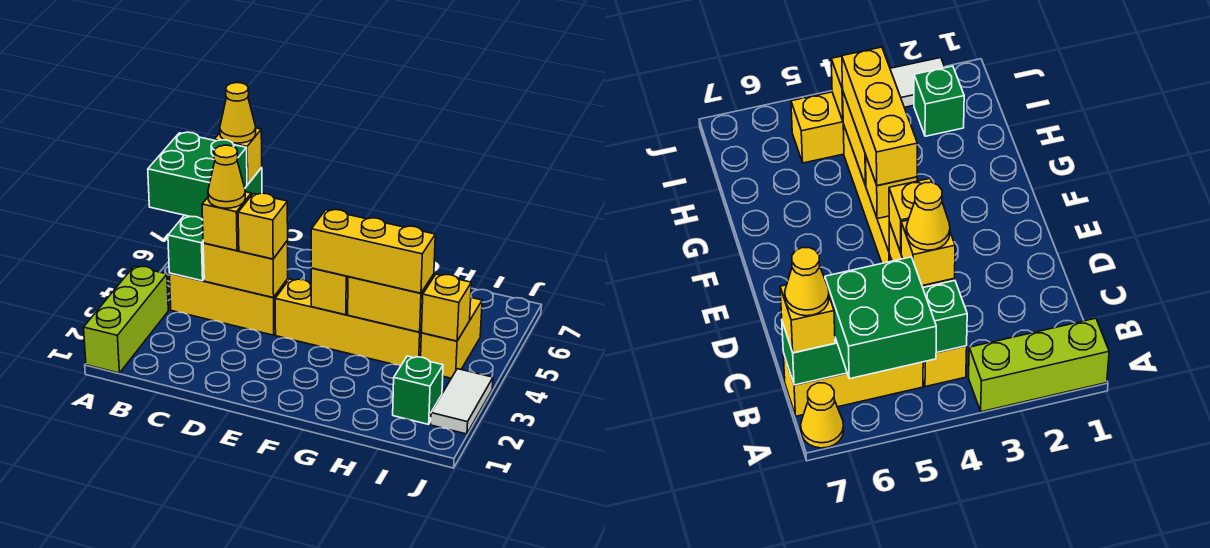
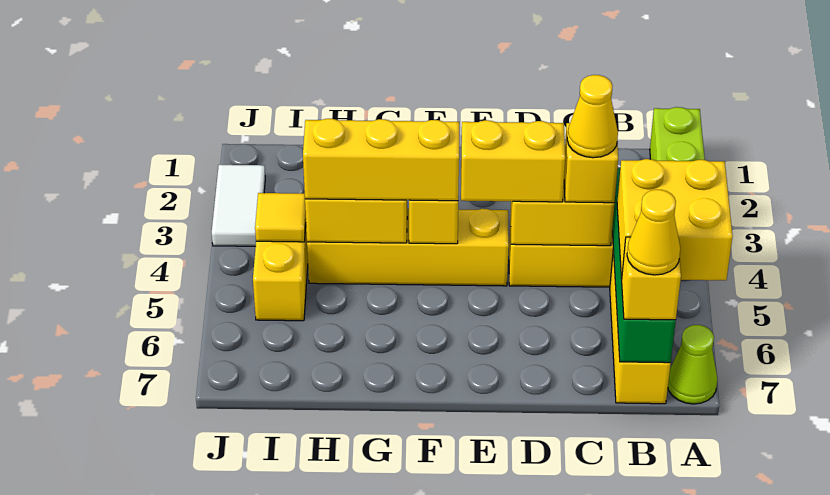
green 2x2 brick [148,132,247,219] -> yellow 2x2 brick [617,159,733,280]
yellow 1x1 cone [801,383,844,448] -> lime 1x1 cone [668,325,718,404]
yellow 1x1 brick [238,193,288,259] -> yellow 1x2 brick [461,120,565,202]
green 1x1 brick [393,356,443,424] -> none
yellow 1x1 brick [422,274,471,341] -> yellow 1x1 tile [255,193,306,242]

